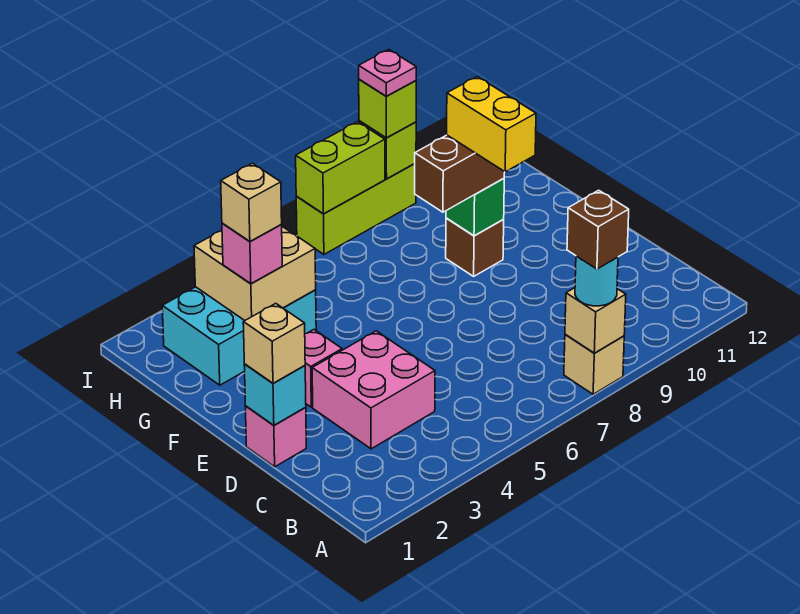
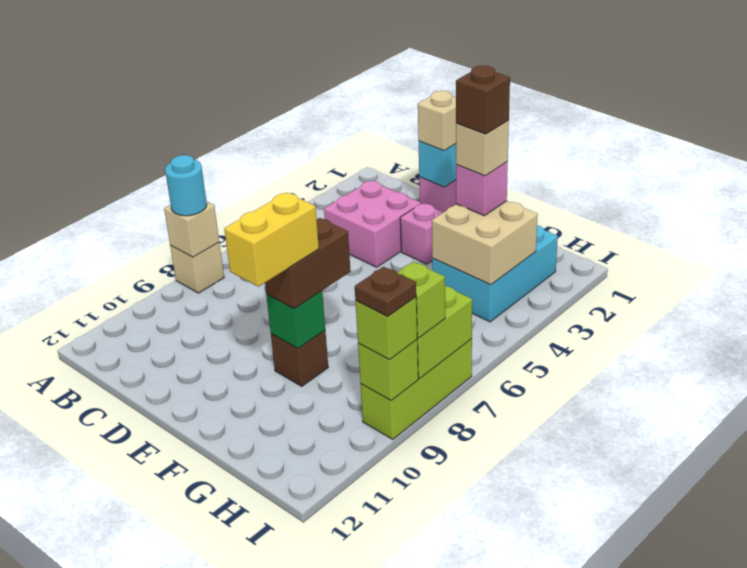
brown 1x1 brick [567,190,629,269] -> brown 1x1 brick moved to [456,66,510,134]
yellow 1x2 brick [447,77,536,172] -> yellow 1x2 brick turned to [224,193,319,287]
none -> lime 1x1 brick [397,262,445,338]
pink 1x1 plate [359,49,416,96] -> brown 1x1 plate [355,267,416,316]

